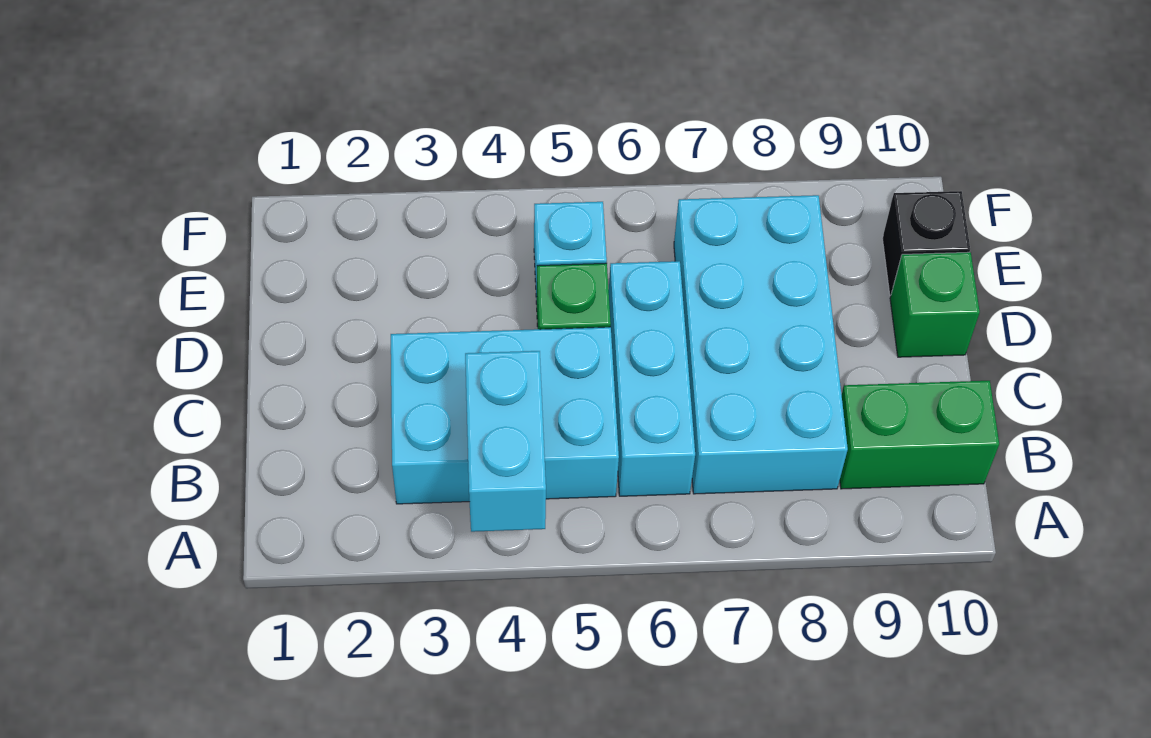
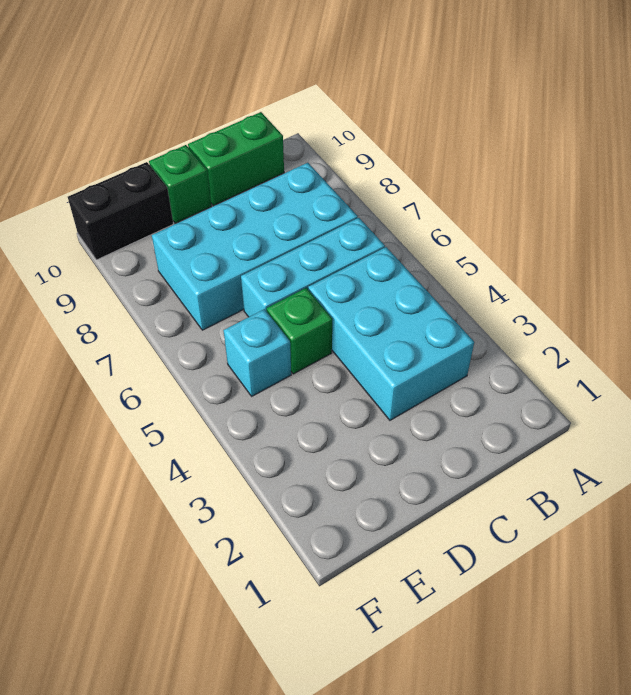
cyan 1x2 brick [465,351,546,532] -> none
green 1x2 brick [840,381,999,489] -> green 1x2 brick turned to [188,112,284,206]
black 1x1 brick [882,191,970,295] -> black 1x2 brick [68,162,173,260]

